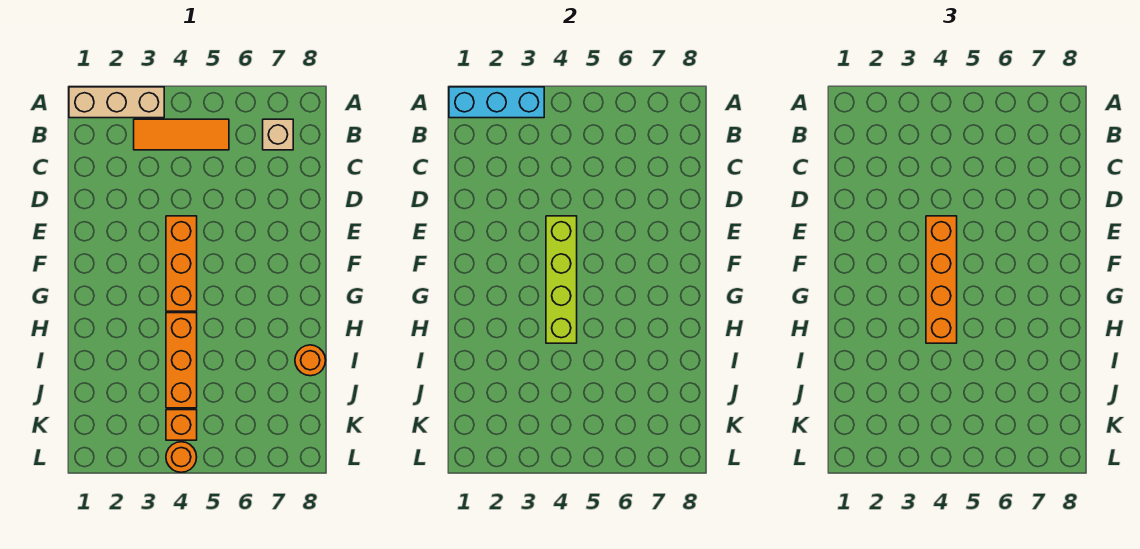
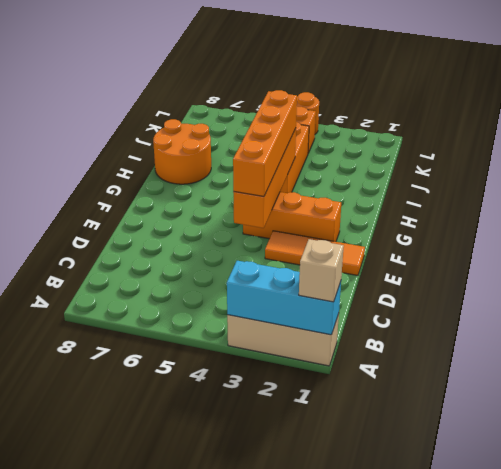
orange 1x3 tile [134,119,229,150] -> orange 1x3 tile moved to [265,231,365,276]
tan 1x1 brick [263,119,293,150] -> tan 1x1 brick moved to [299,239,344,302]
orange 1x3 brick [166,216,197,311] -> orange 1x3 brick turned to [243,192,341,242]
lime 1x4 brick [546,216,577,343] -> orange 1x4 brick [233,128,296,228]
orange 1x1 round brick [295,345,326,376] -> orange 2x2 round brick [153,119,211,184]

